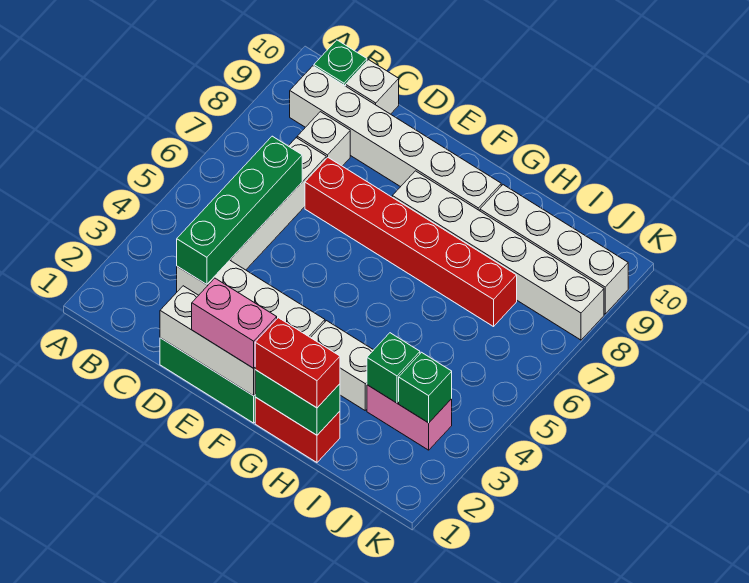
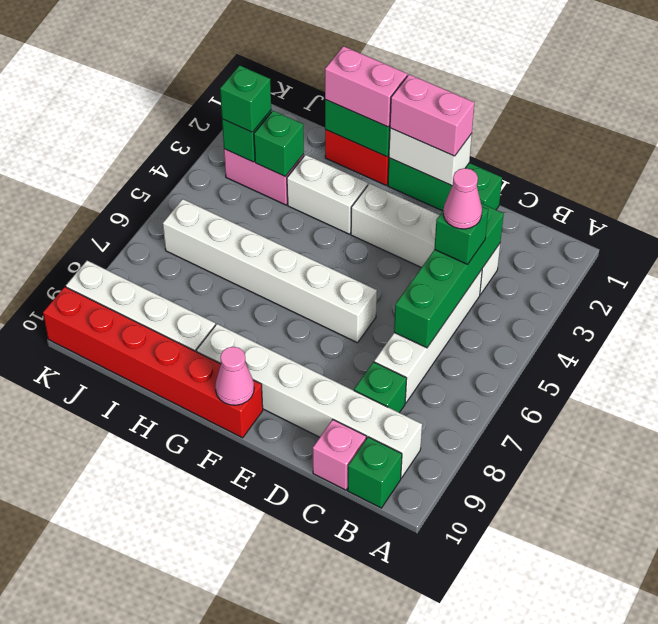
none -> green 1x1 brick [434,207,488,265]
none -> pink 1x1 cone [443,168,482,229]
white 1x1 brick [297,112,350,166] -> green 1x1 brick [354,362,407,413]
white 1x1 brick [346,60,399,114] -> pink 1x1 brick [313,420,366,490]
white 1x3 brick [160,286,255,396] -> white 1x2 brick [389,128,472,186]
red 1x6 brick [305,158,517,327] -> red 1x6 brick moved to [43,287,263,438]
white 1x6 brick [392,171,604,340] -> white 1x6 brick moved to [163,199,377,343]
none -> pink 1x1 cone [215,347,254,405]
red 1x2 brick [255,318,340,408] -> pink 1x2 brick [325,46,407,127]
none -> green 1x1 brick [220,65,271,132]

